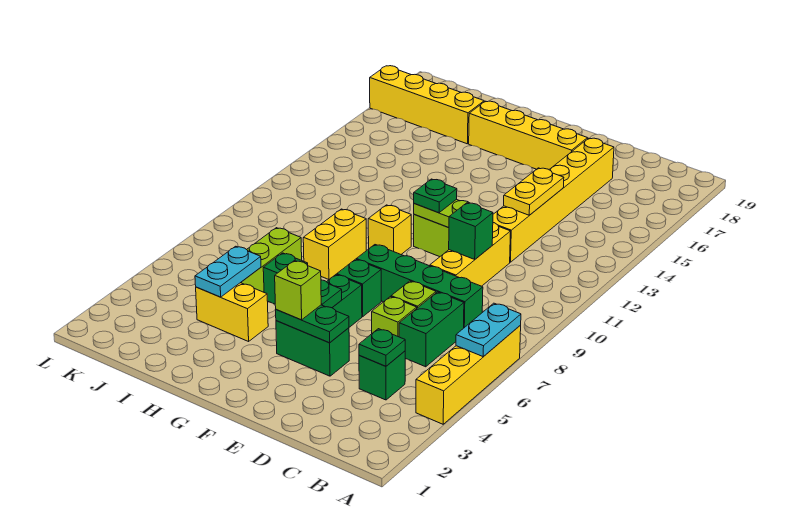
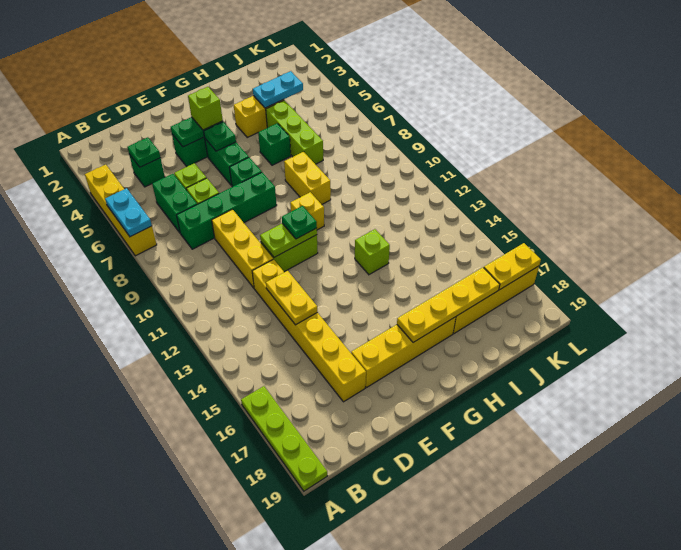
none -> lime 1x4 plate [241,386,327,491]
green 1x1 brick [449,203,493,259] -> none
none -> yellow 1x4 plate [397,268,500,342]
none -> lime 1x1 brick [355,229,390,275]
cyan 1x2 plate [195,246,261,297] -> cyan 1x2 plate turned to [253,71,303,108]
none -> yellow 1x2 plate [484,243,541,290]

